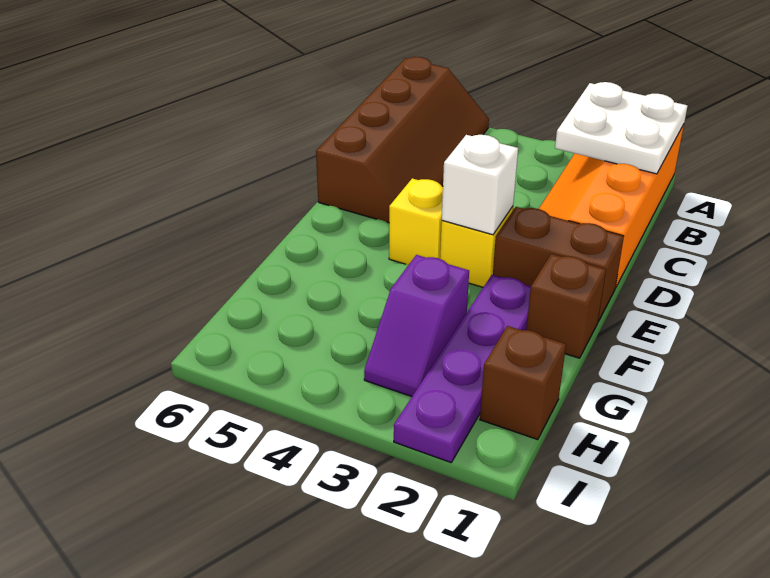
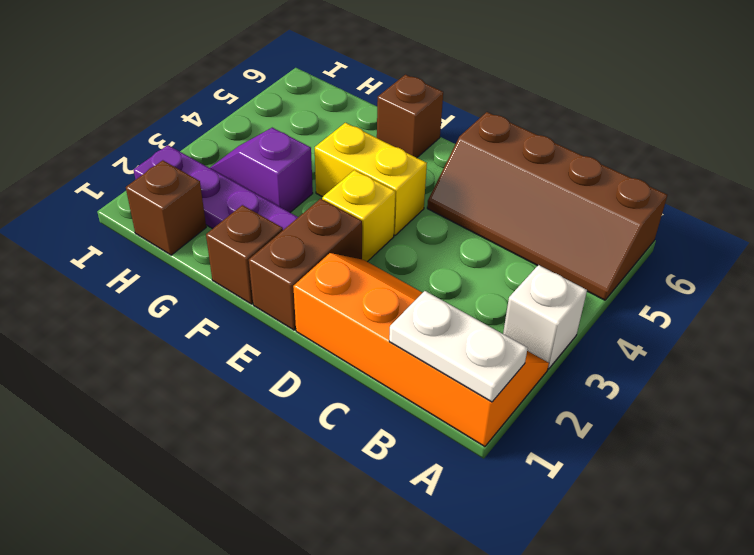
white 2x2 plate [555,82,688,174] -> white 1x2 plate [389,291,528,402]
white 1x1 brick [442,135,518,235] -> white 1x1 brick moved to [503,265,587,369]
yellow 1x1 brick [389,178,443,265] -> yellow 1x2 brick [315,123,427,235]
none -> brown 1x1 brick [377,75,443,158]

